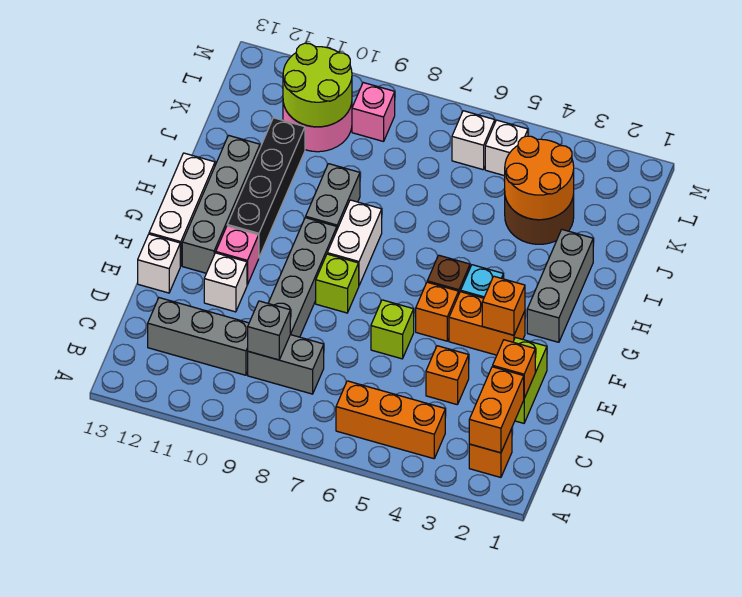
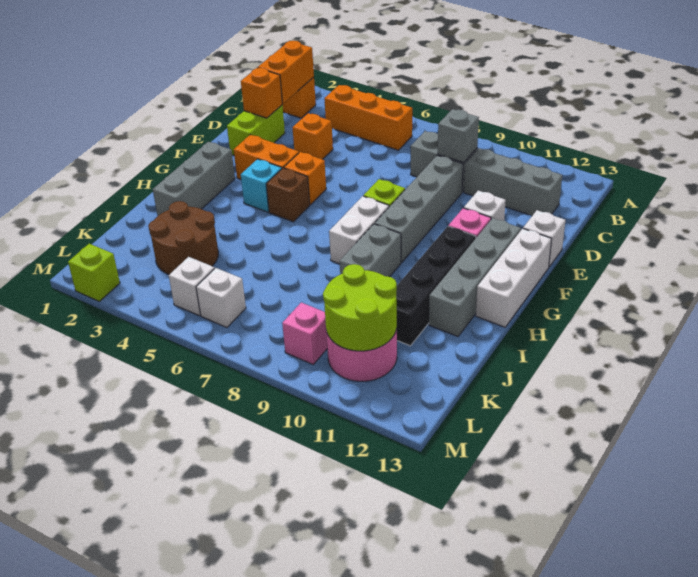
lime 1x1 brick [371,300,414,359] -> lime 1x1 brick moved to [68,244,120,301]
orange 1x1 brick [482,276,525,335] -> none
orange 2x2 round brick [505,136,574,220] -> none

